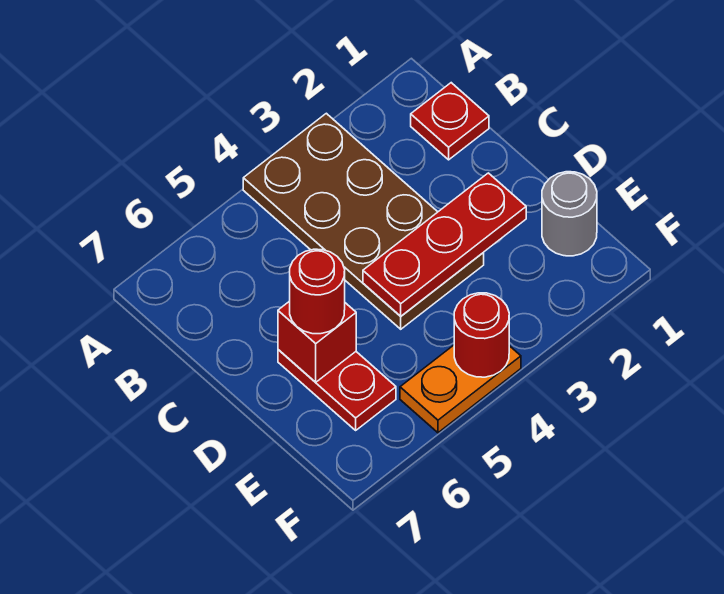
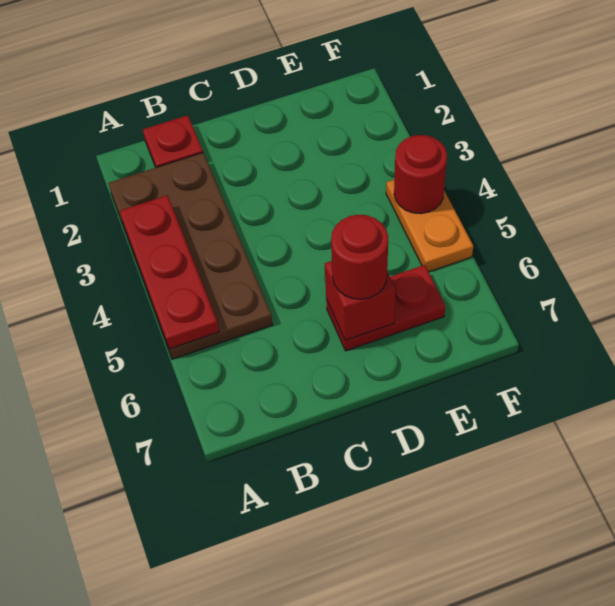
brown 2x4 plate [243,113,484,329] -> brown 2x4 plate turned to [108,153,273,359]
red 1x3 plate [363,173,526,316] -> red 1x3 plate moved to [120,195,219,349]
grey 1x1 round brick [542,172,597,256] -> none

